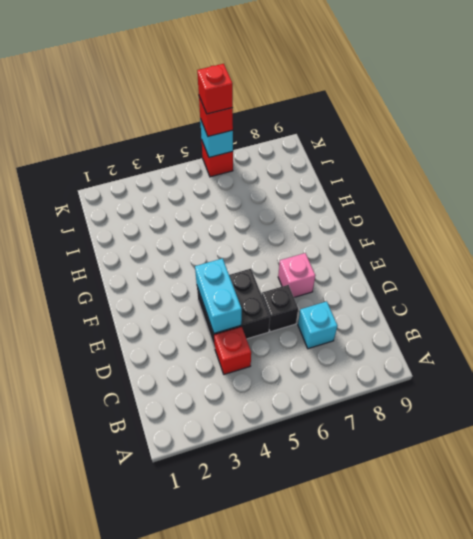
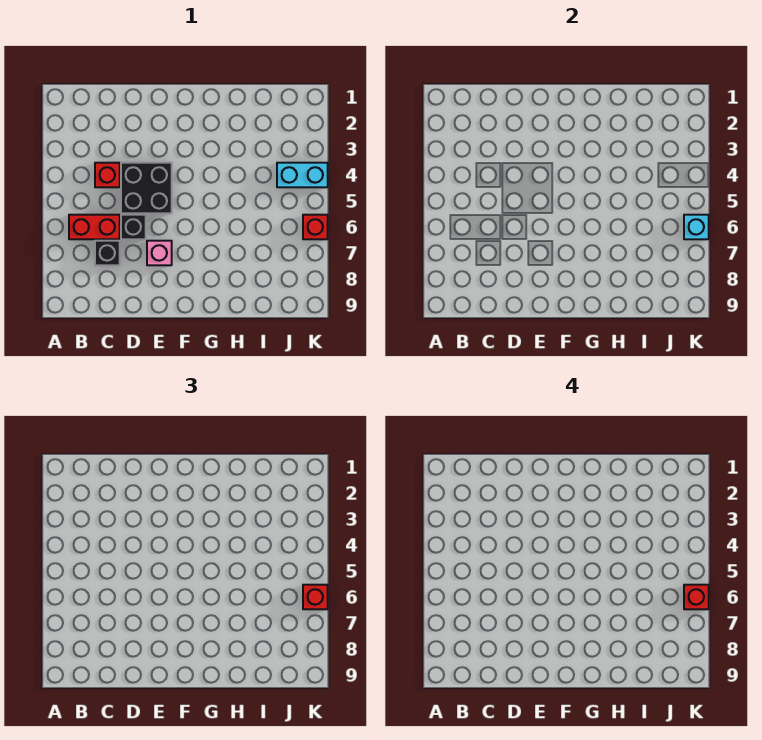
none -> red 1x2 brick [69,215,120,239]
cyan 1x1 brick [298,301,338,349] -> black 1x1 brick [95,241,120,265]
cyan 1x2 brick [195,258,242,333] -> cyan 1x2 brick moved to [277,163,328,187]

